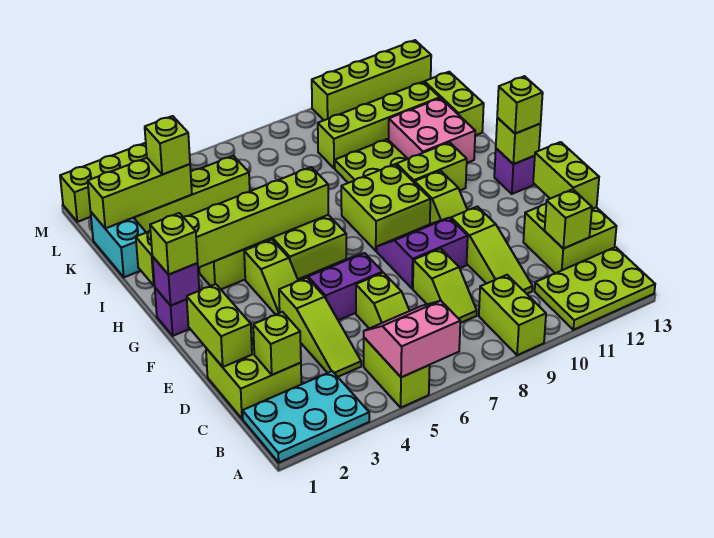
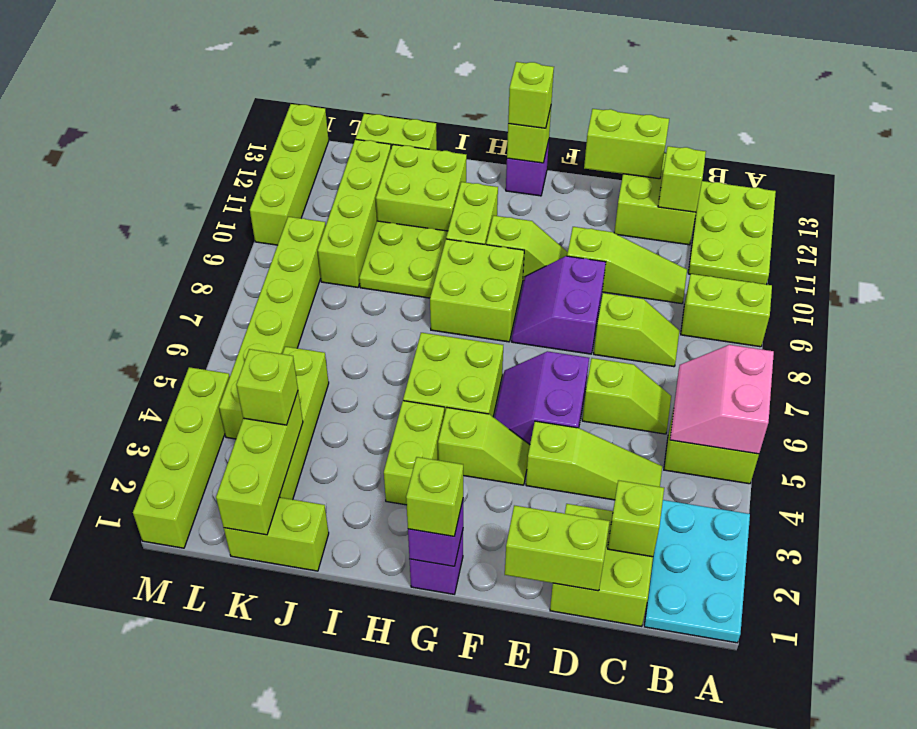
lime 1x6 brick [136,167,328,286] -> lime 1x6 brick moved to [219,217,326,439]
pink 2x2 brick [389,98,475,163] -> lime 2x2 brick [376,145,467,231]
cyan 1x2 brick [91,212,146,277] -> lime 1x2 brick [224,497,329,571]

